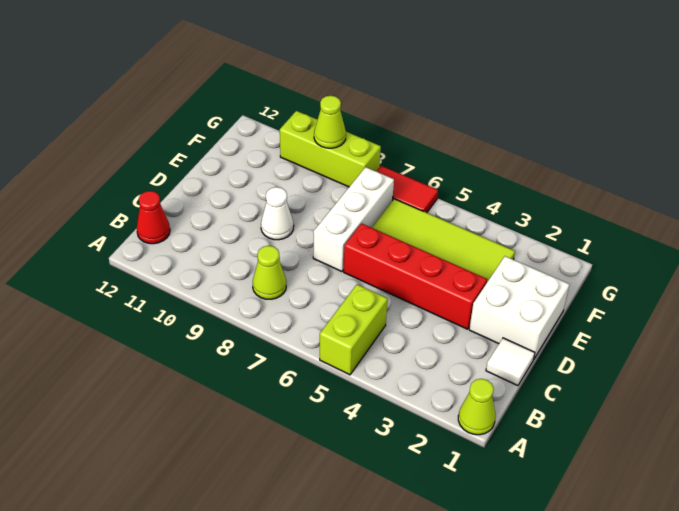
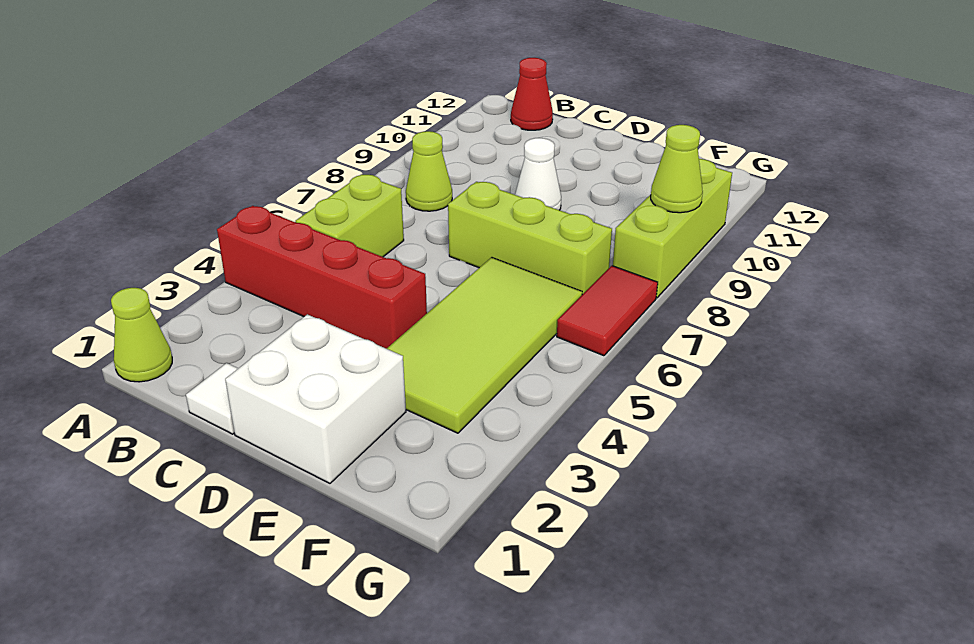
lime 1x2 brick [320,284,388,375] -> lime 1x2 brick turned to [296,174,404,257]
red 1x4 brick [344,223,487,329] -> red 1x4 brick turned to [217,206,427,349]
white 1x3 brick [313,167,394,272] -> lime 1x3 brick [448,182,612,295]

